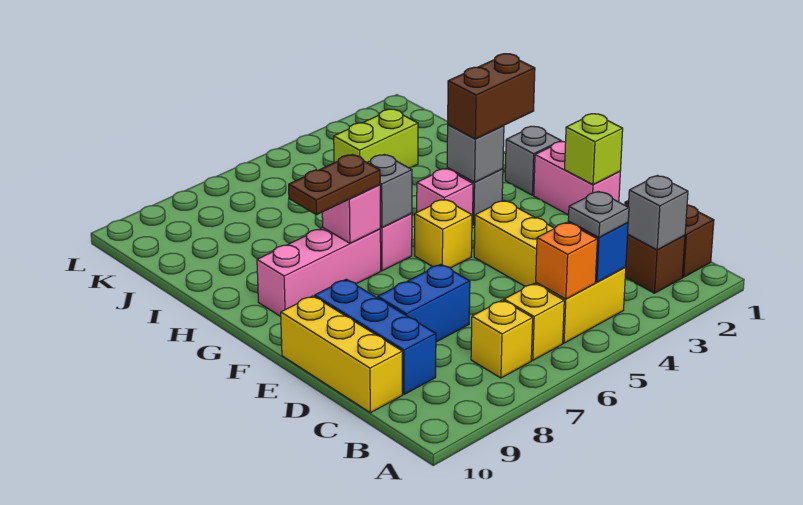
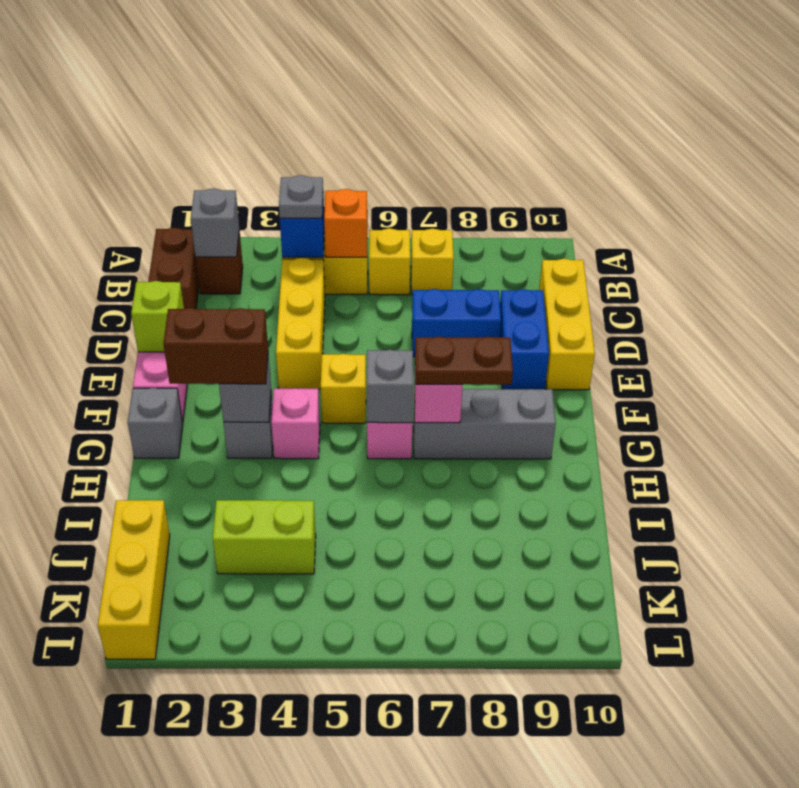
blue 1x3 brick [315,279,436,394] -> blue 1x2 brick [500,289,549,389]
pink 1x3 brick [257,228,381,316] -> grey 1x3 brick [413,389,556,459]
none -> yellow 1x3 brick [98,500,170,659]

